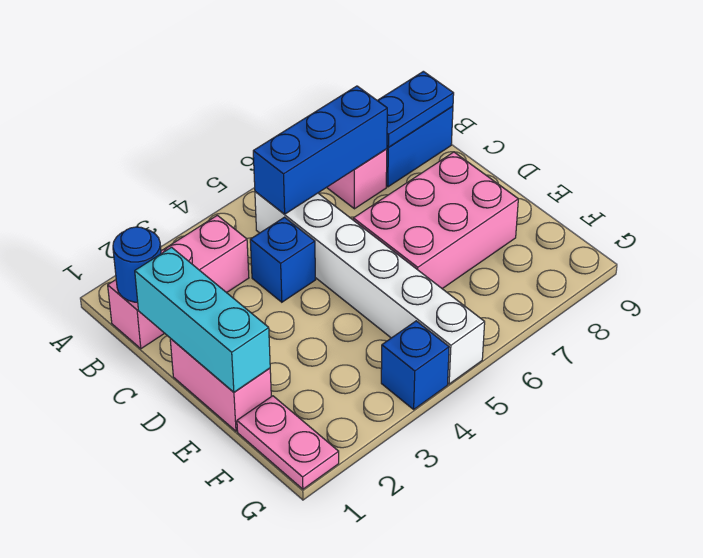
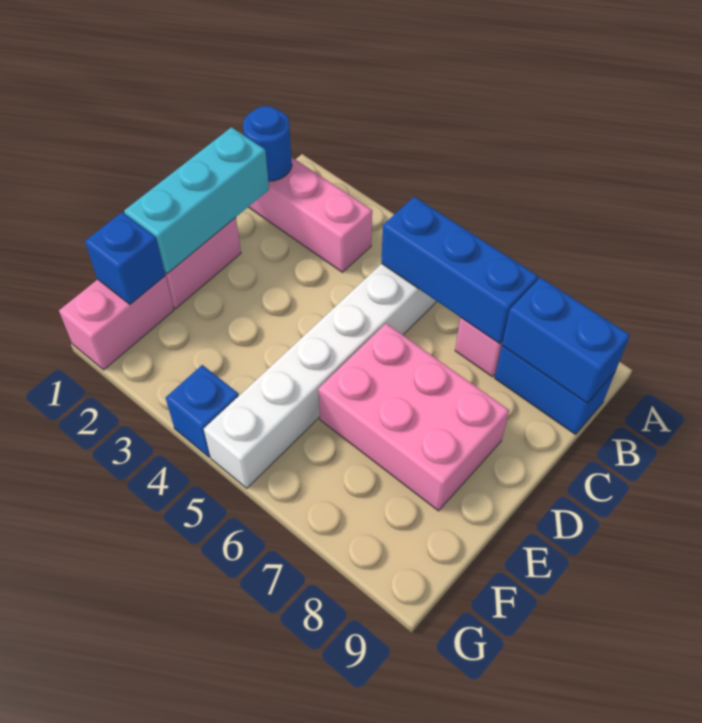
blue 1x2 plate [377,71,454,147] -> blue 1x2 brick [502,278,630,403]
blue 1x1 brick [250,217,316,302] -> blue 1x1 brick moved to [85,212,165,304]
pink 1x2 plate [237,396,339,489] -> pink 1x2 brick [59,276,174,370]

